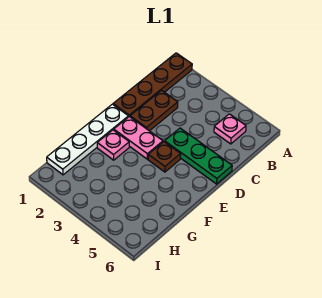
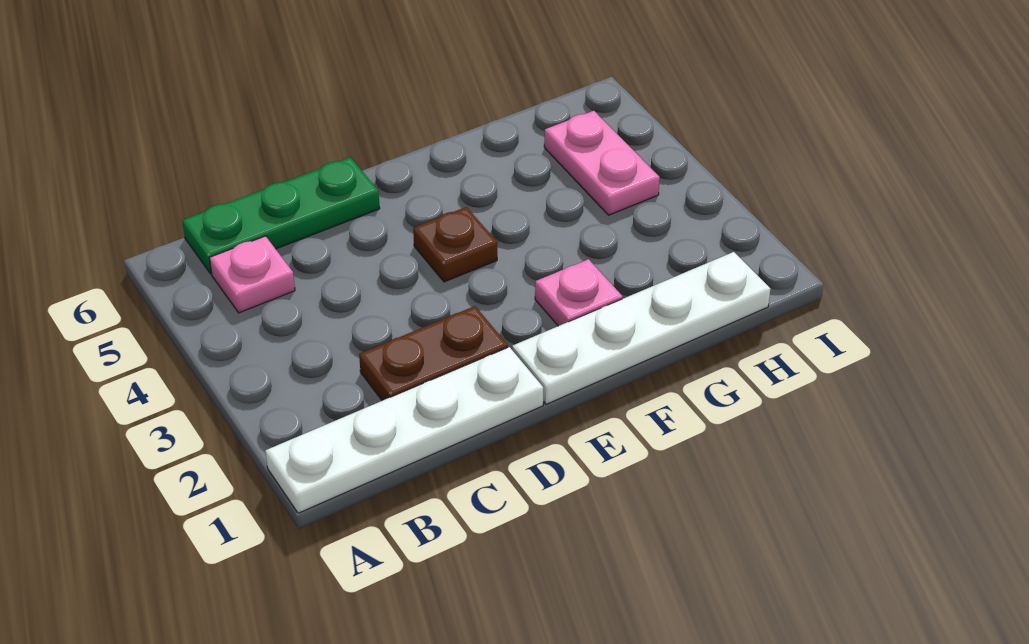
brown 1x4 plate [113,53,192,117] -> white 1x4 plate [265,347,543,513]
green 1x3 plate [165,128,232,184] -> green 1x3 plate turned to [182,157,380,274]
pink 1x2 plate [114,117,163,159] -> pink 1x2 plate moved to [544,111,660,215]

